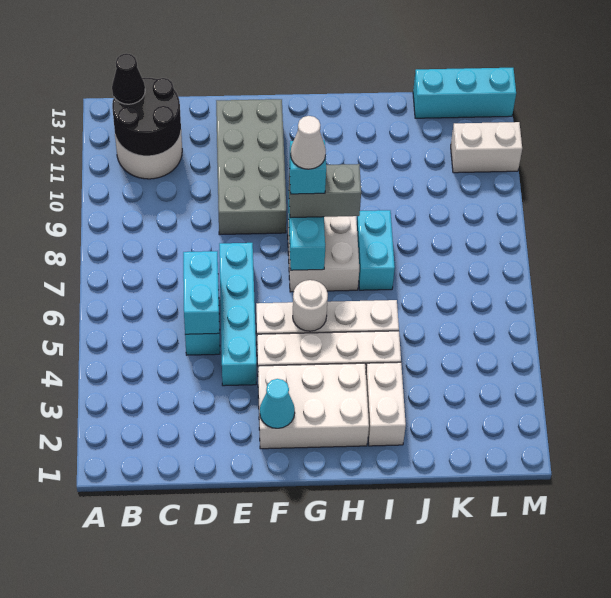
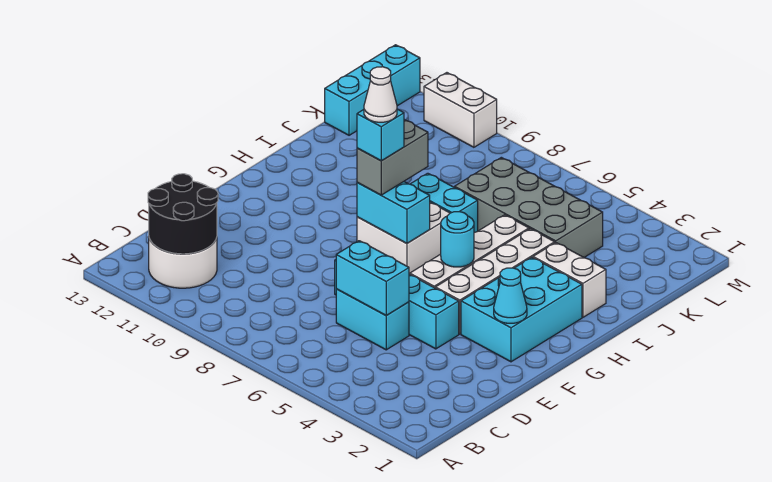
black 1x1 cone [112,53,145,104] -> none
grey 2x4 brick [216,99,286,235] -> grey 2x4 brick moved to [455,157,603,257]
white 2x3 brick [258,363,369,449] -> cyan 2x3 brick [461,257,582,362]
white 1x1 round brick [293,280,328,331] -> cyan 1x1 round brick [441,212,474,267]
white 1x2 brick [451,122,522,173] -> white 1x2 brick turned to [424,73,497,147]

